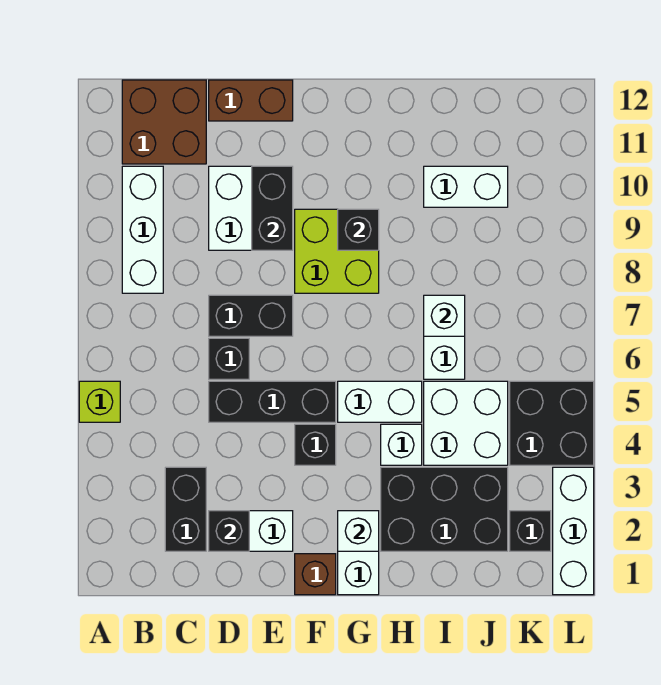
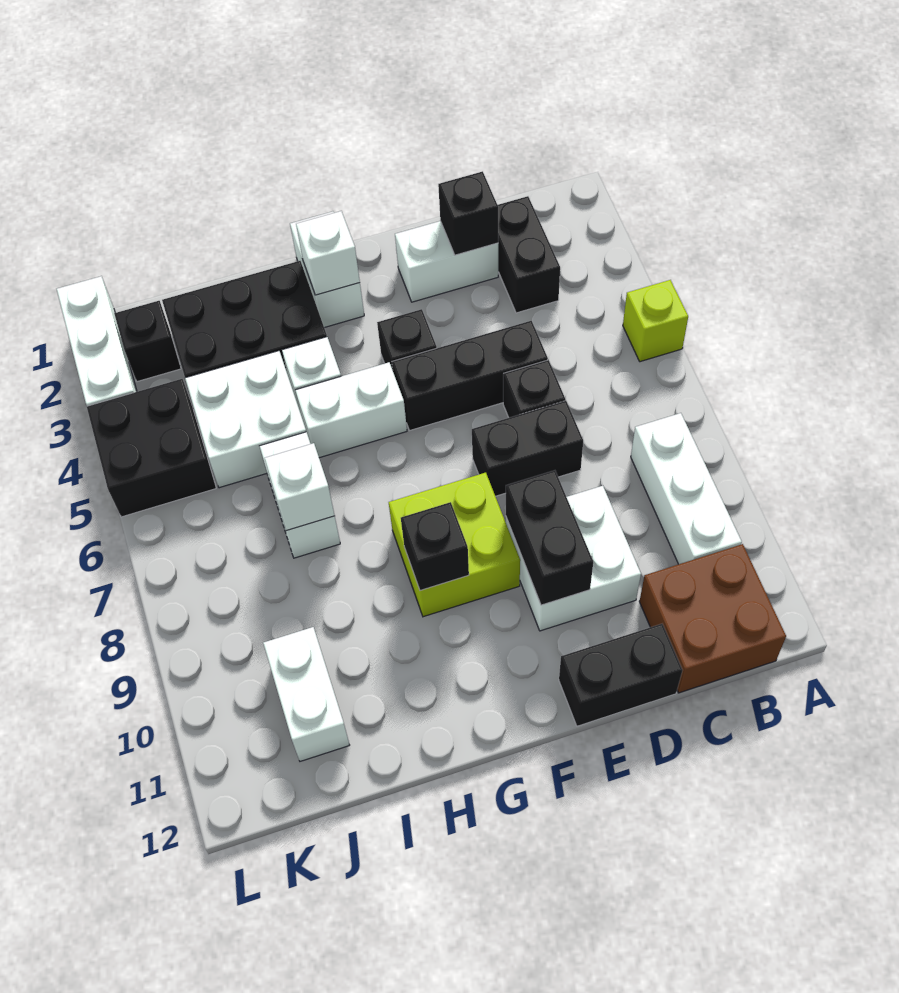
brown 1x2 brick [209,80,293,121] -> black 1x2 brick [559,624,683,726]
brown 1x1 brick [295,554,336,595] -> none
white 1x2 brick [424,166,508,207] -> white 1x2 brick turned to [263,627,349,761]

